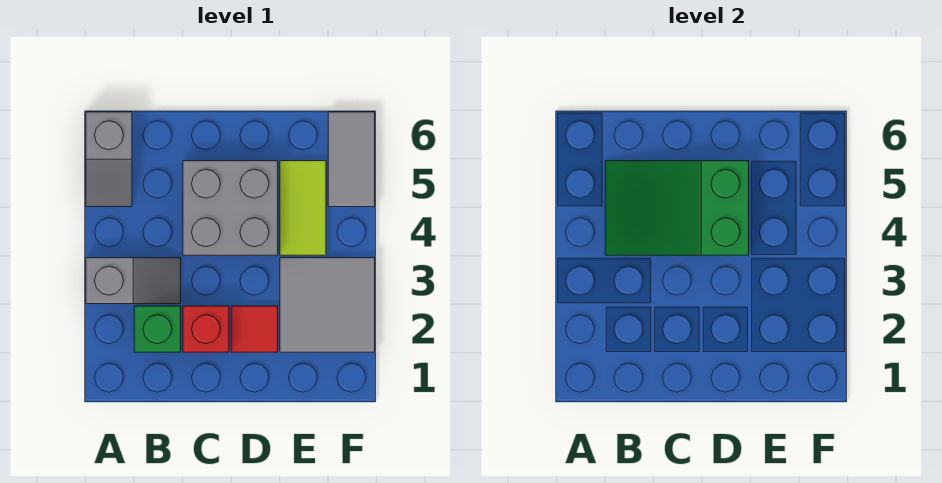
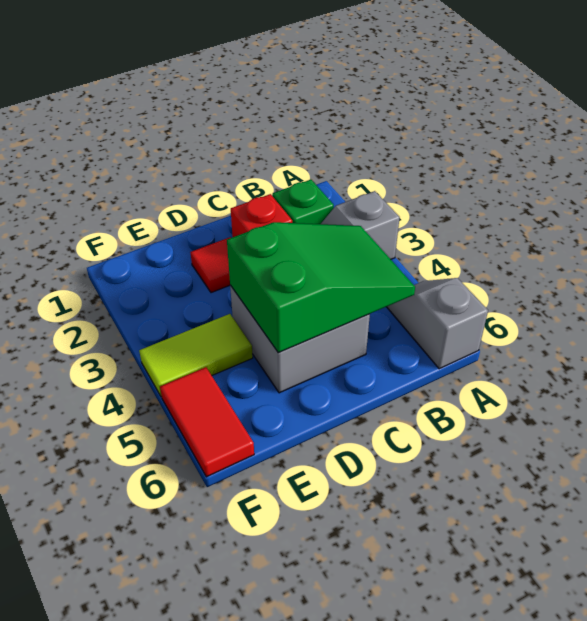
grey 2x2 tile [280,258,375,352] -> none
lime 1x2 tile [280,161,326,255] -> lime 1x2 tile turned to [139,314,253,397]
grey 1x2 tile [328,112,375,207] -> red 1x2 tile [160,367,254,477]

